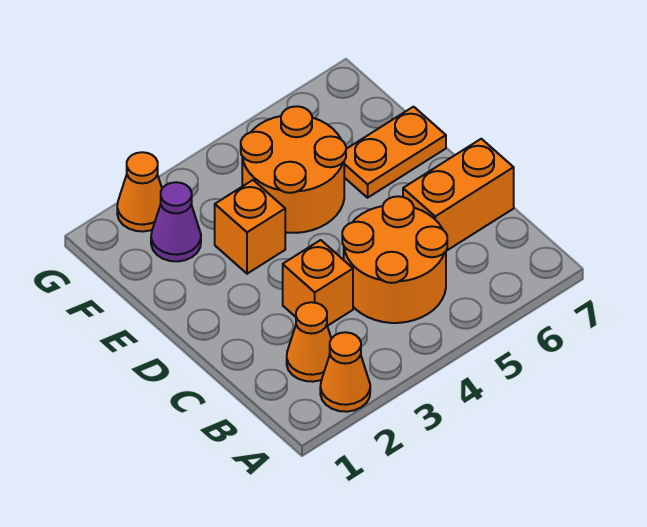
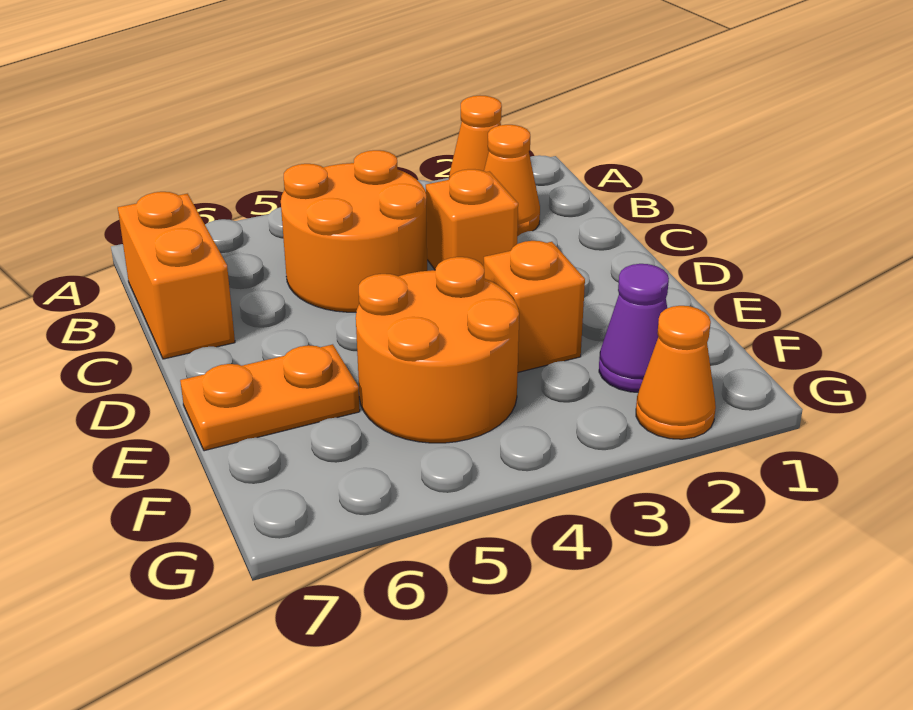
orange 1x2 brick [403,139,514,251] -> orange 1x2 brick turned to [118,192,235,359]

